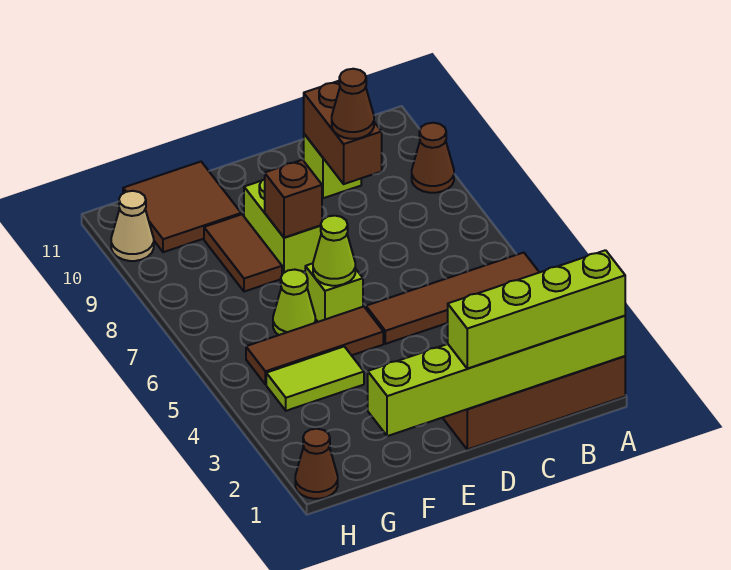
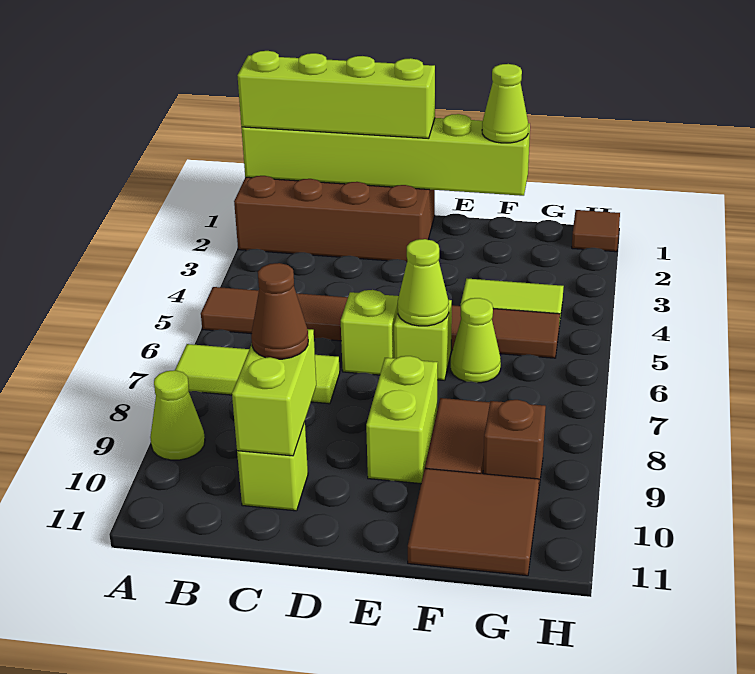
none -> lime 1x3 tile [175,344,340,404]
brown 1x1 cone [412,123,454,193] -> lime 1x1 cone [150,370,205,460]
brown 1x2 brick [304,81,382,184] -> lime 1x2 brick [232,329,316,456]
none -> lime 1x1 brick [341,290,399,375]
brown 1x1 brick [265,160,322,238] -> brown 1x1 brick moved to [483,400,546,492]
none -> lime 1x1 cone [482,64,528,143]
brown 1x1 cone [295,429,338,499] -> brown 1x1 tile [572,210,620,252]
tan 1x1 cone [111,191,154,261] -> none

